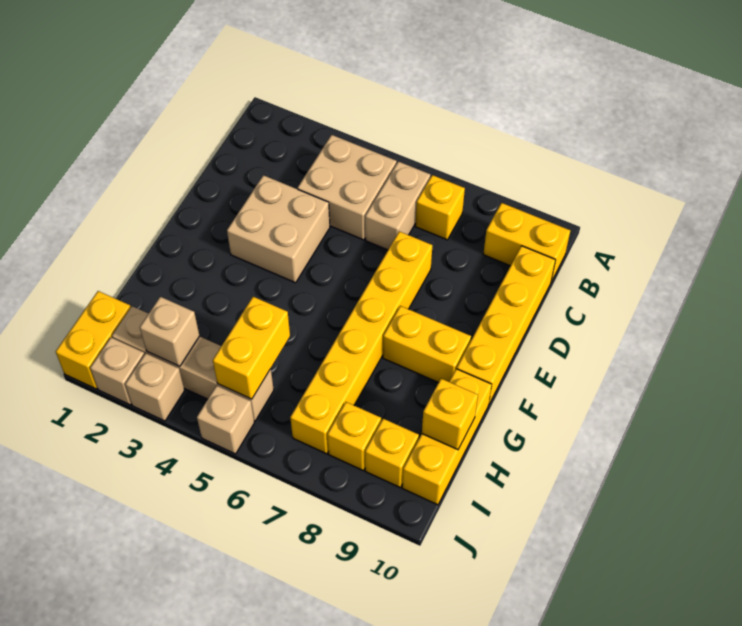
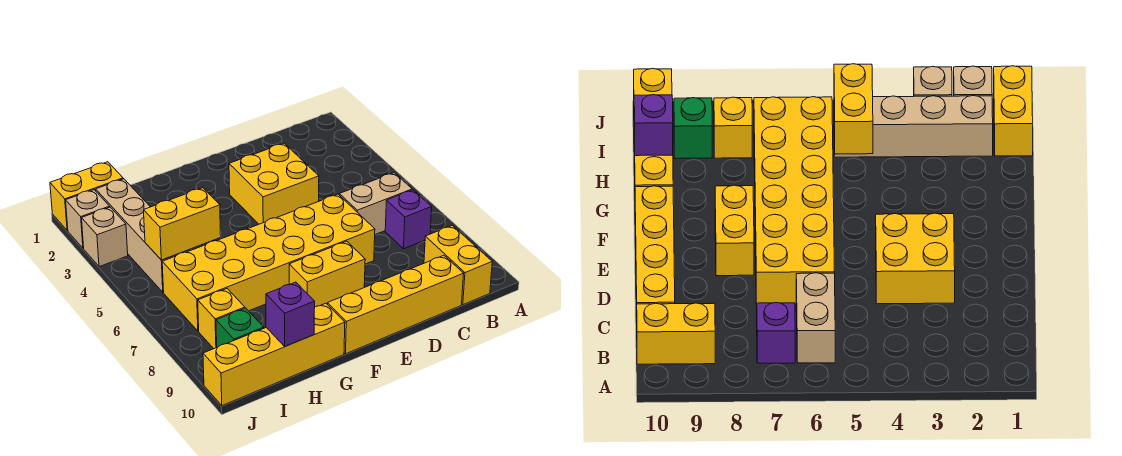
tan 2x2 brick [298,135,397,240] -> none
yellow 1x1 brick [415,175,465,240] -> purple 1x1 brick [385,190,432,249]
tan 2x2 brick [227,175,330,283] -> yellow 2x2 brick [229,143,319,224]
yellow 1x6 brick [290,231,432,454] -> yellow 2x6 brick [162,194,375,331]
yellow 1x2 brick [383,306,471,383] -> yellow 1x2 brick turned to [289,241,365,307]
yellow 1x3 brick [402,369,492,505] -> yellow 1x4 brick [203,303,345,406]
yellow 1x1 brick [422,379,478,450] -> purple 1x1 brick [266,282,315,346]
tan 1x1 brick [140,297,199,366] -> none
yellow 1x1 brick [365,419,419,488] -> green 1x1 brick [216,308,264,347]
tan 1x1 brick [197,386,254,454] -> none

